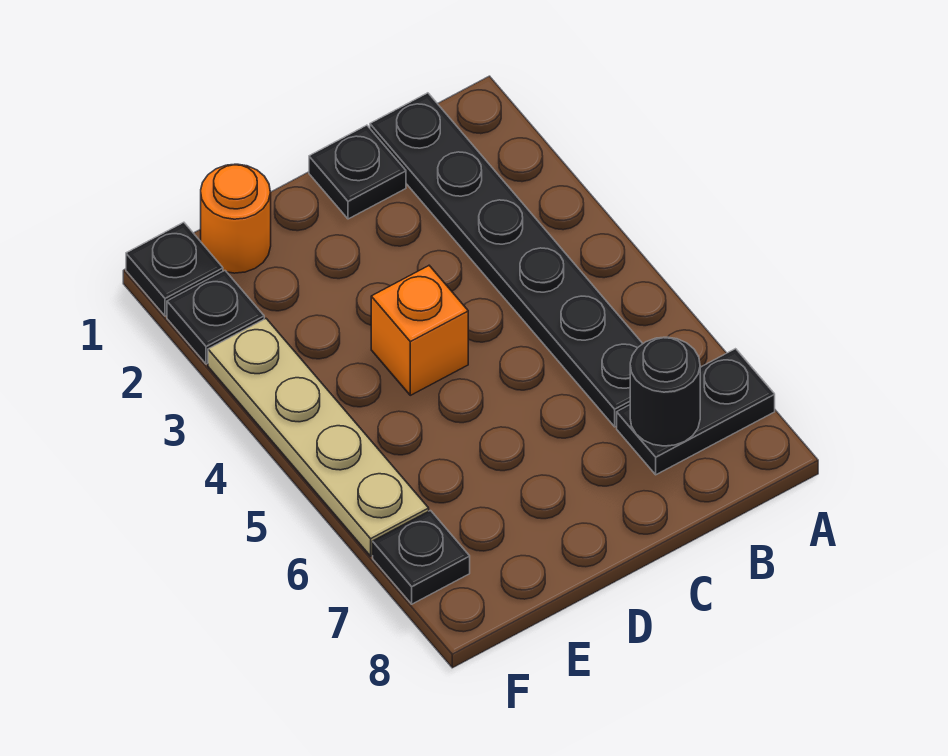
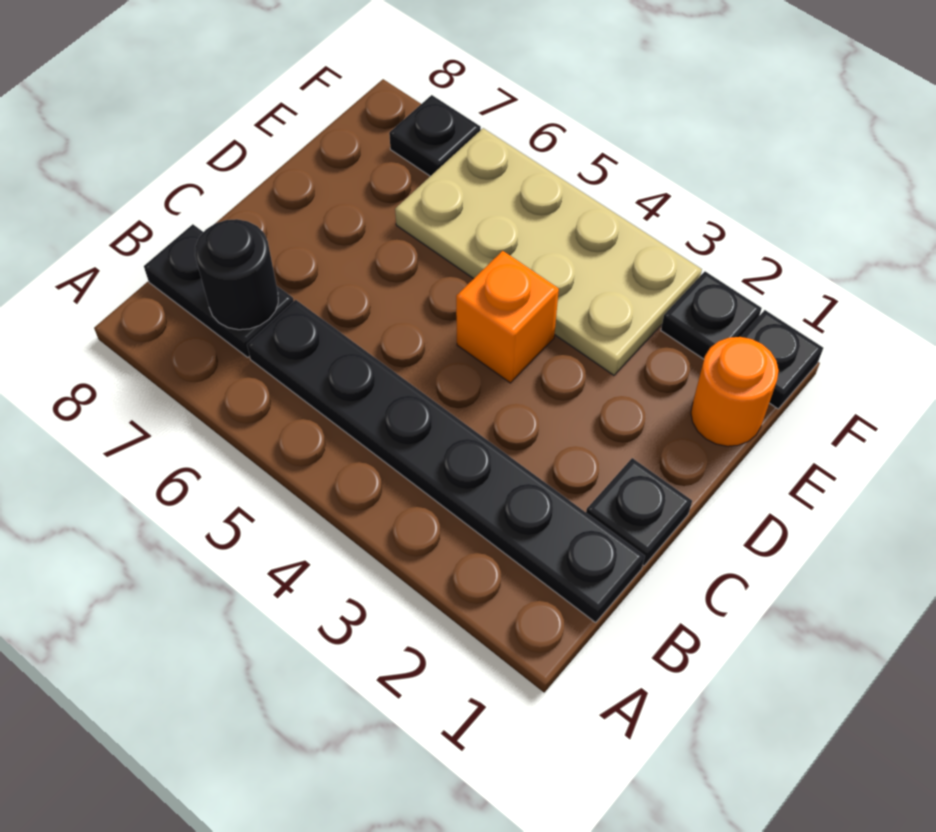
black 1x2 plate [617,349,775,475] -> black 1x2 plate turned to [144,224,294,357]
tan 1x4 plate [208,319,429,556] -> tan 2x4 plate [395,128,702,375]

